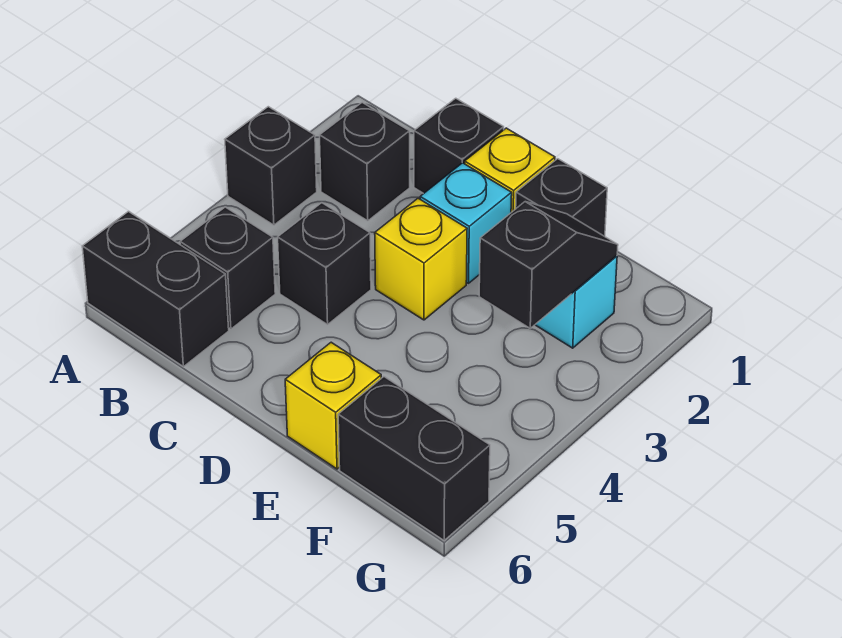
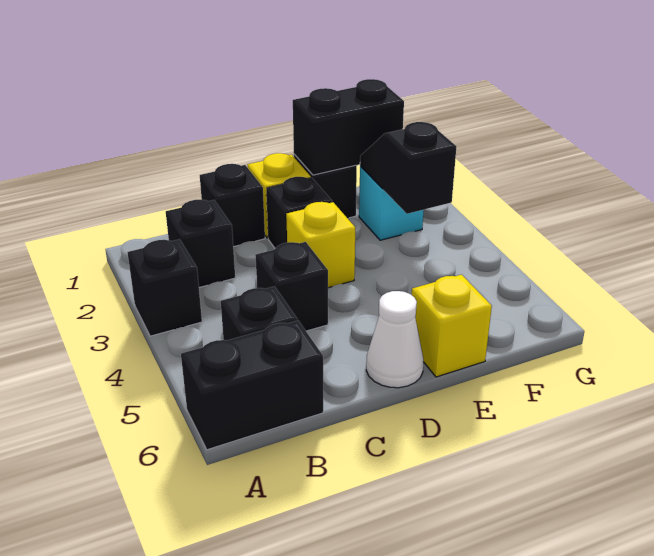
cyan 1x1 brick [420,163,512,283] -> black 1x1 brick [266,177,332,248]
none -> white 1x1 cone [366,291,423,388]
black 1x2 brick [338,377,490,540] -> black 1x2 brick moved to [293,79,404,175]

